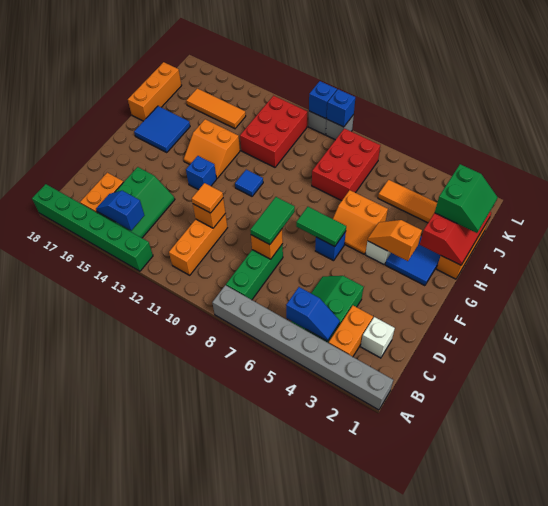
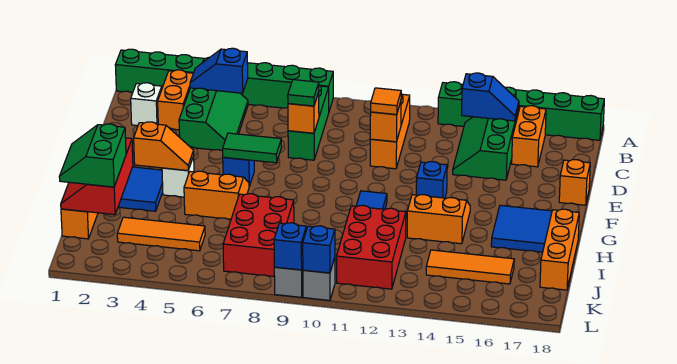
grey 1x8 brick [212,285,393,410] -> green 1x8 brick [115,49,333,110]
green 1x2 tile [250,197,295,245] -> green 1x1 tile [288,80,319,106]
none -> orange 1x1 brick [559,159,590,205]

